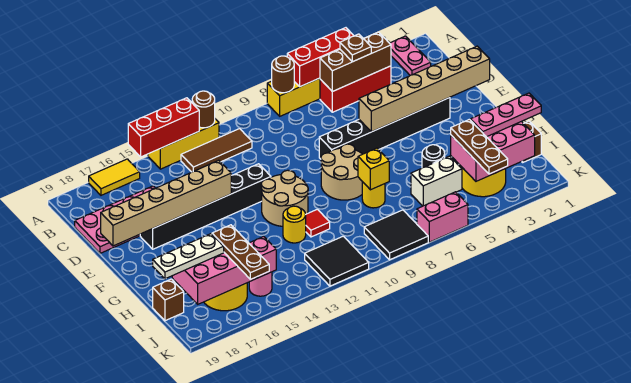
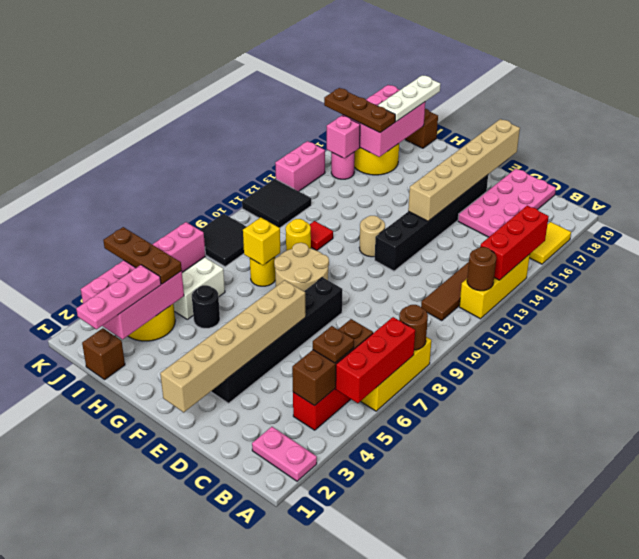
tan 2x2 round brick [261,170,308,226] -> tan 1x1 round brick [359,216,385,257]
yellow 1x1 round brick [283,206,306,243] -> yellow 1x1 round brick moved to [286,219,311,251]
none -> pink 1x2 brick [275,141,325,191]

